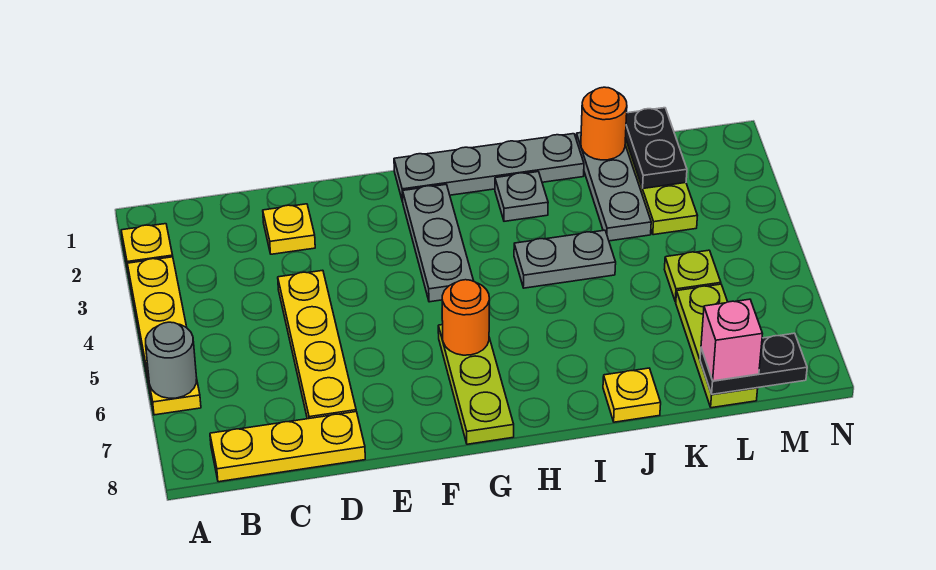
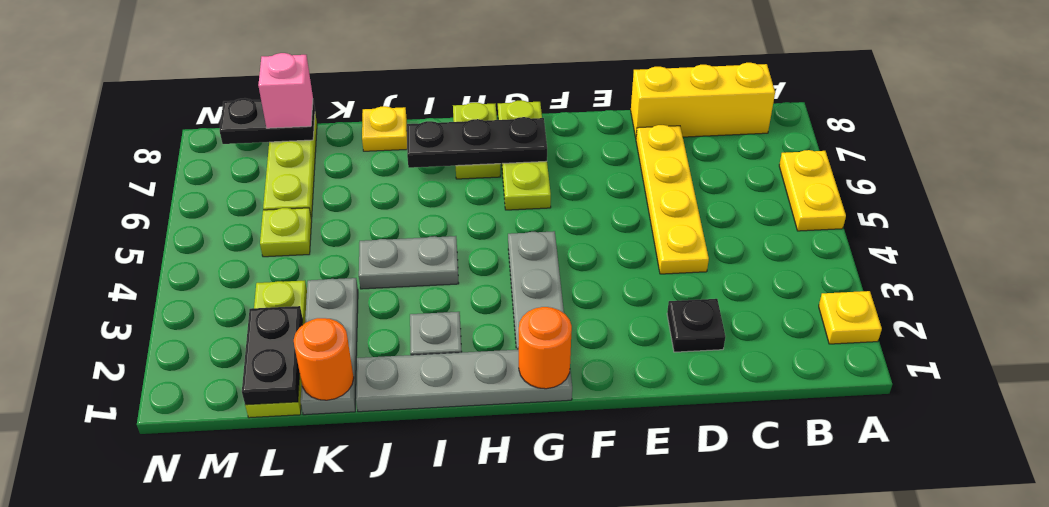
yellow 1x4 plate [127,257,201,415] -> yellow 1x2 plate [779,150,846,231]
grey 1x1 round brick [146,322,197,398] -> none
yellow 1x3 plate [210,412,365,482] -> yellow 1x3 brick [631,63,775,138]
yellow 1x1 plate [263,204,315,254] -> black 1x1 plate [667,299,726,352]
orange 1x1 round brick [442,280,489,355] -> orange 1x1 round brick moved to [519,307,572,389]
none -> black 1x3 plate [407,117,547,168]
none -> lime 1x2 plate [453,102,500,179]

